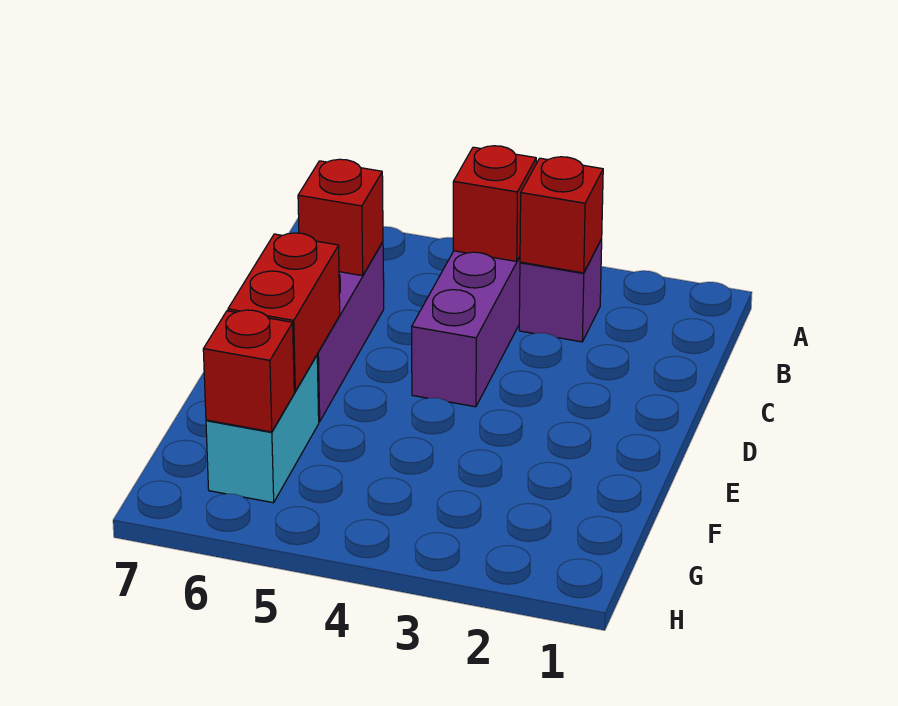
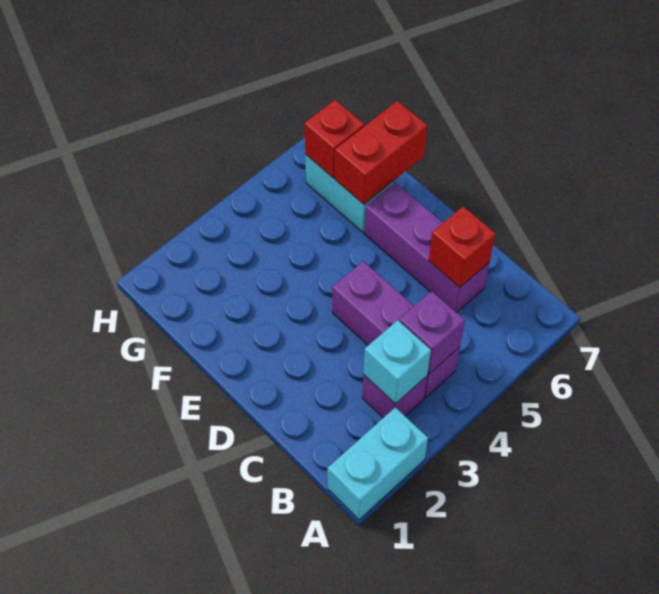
none -> cyan 1x2 brick [327,407,428,520]
red 1x1 brick [520,157,603,273] -> cyan 1x1 brick [363,320,431,404]
red 1x1 brick [453,146,536,261] -> purple 1x1 brick [399,291,465,374]
red 1x2 brick [228,233,340,391] -> red 1x2 brick turned to [335,101,427,204]

